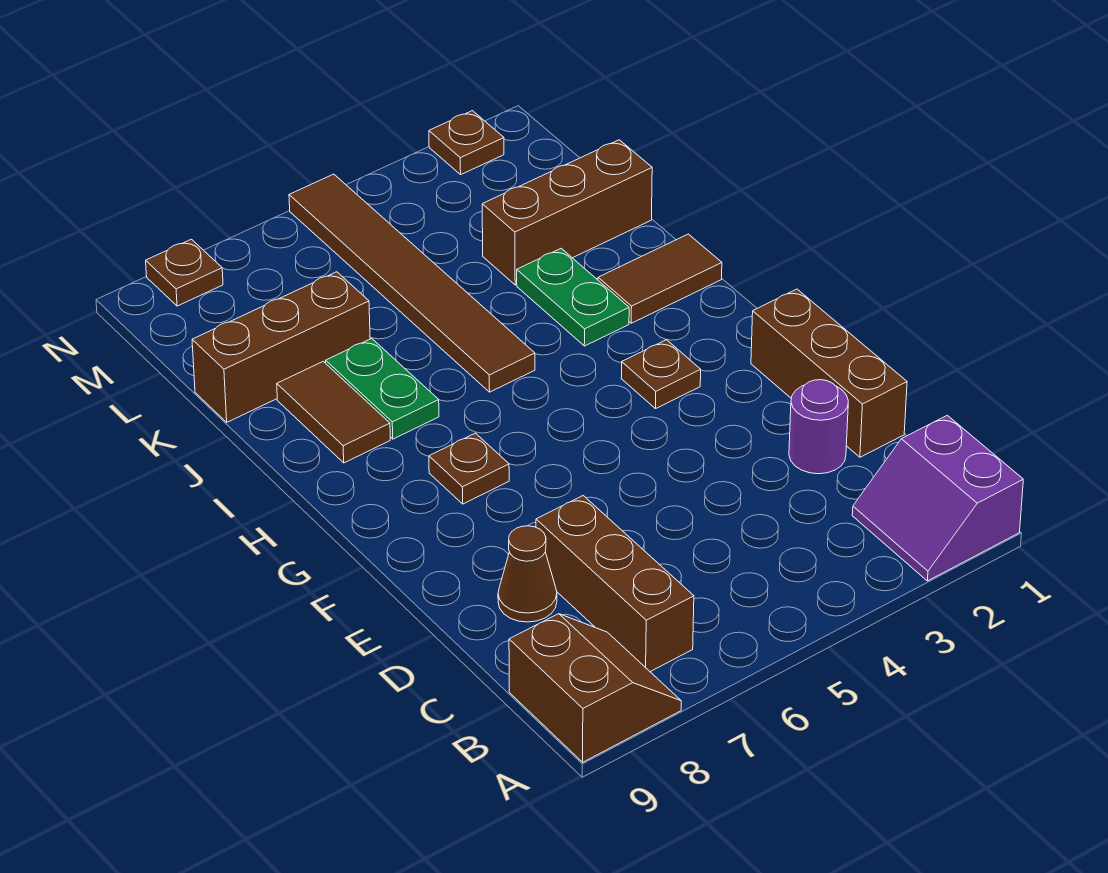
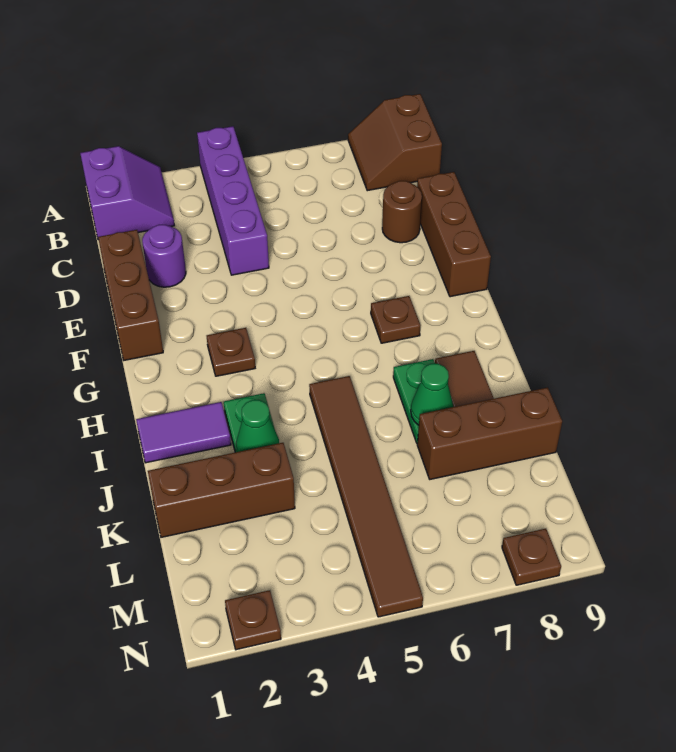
none -> purple 1x4 brick [197,126,269,275]
brown 1x3 brick [536,496,694,672] -> brown 1x3 brick moved to [417,172,491,297]
brown 1x1 cone [498,526,557,622] -> brown 1x1 round brick [382,181,422,243]
brown 1x2 tile [598,234,722,323] -> purple 1x2 tile [136,402,231,463]
none -> green 1x1 cone [236,400,279,452]
none -> green 1x1 cone [411,364,453,425]

